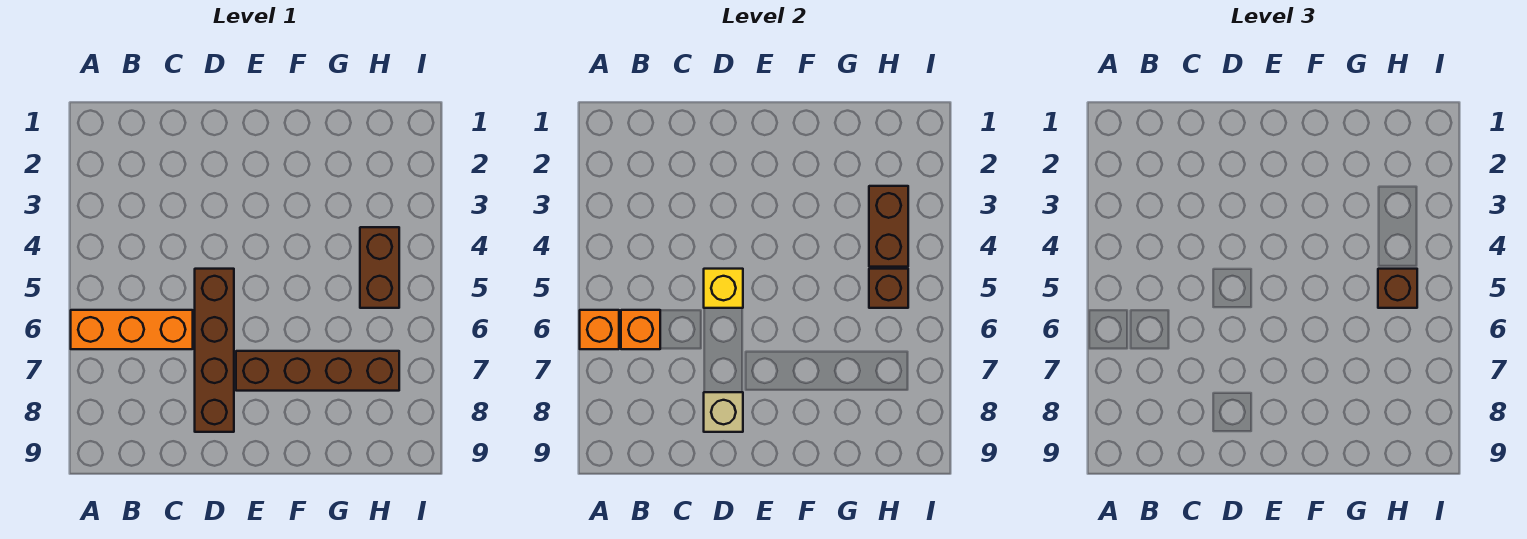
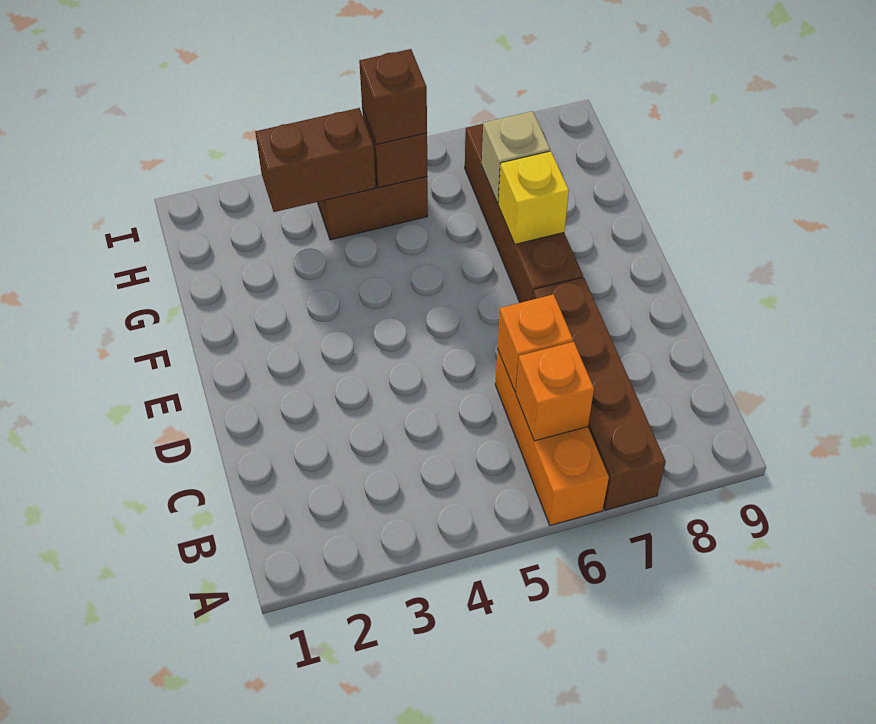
orange 1x1 brick [580,310,619,349] -> orange 1x1 brick moved to [498,294,573,392]
brown 1x4 brick [195,269,234,432] -> brown 1x4 brick turned to [533,277,666,510]
yellow 1x1 brick [704,269,743,308] -> yellow 1x1 brick moved to [498,151,569,244]
tan 1x1 brick [704,392,743,432] -> tan 1x1 brick moved to [482,111,550,203]

